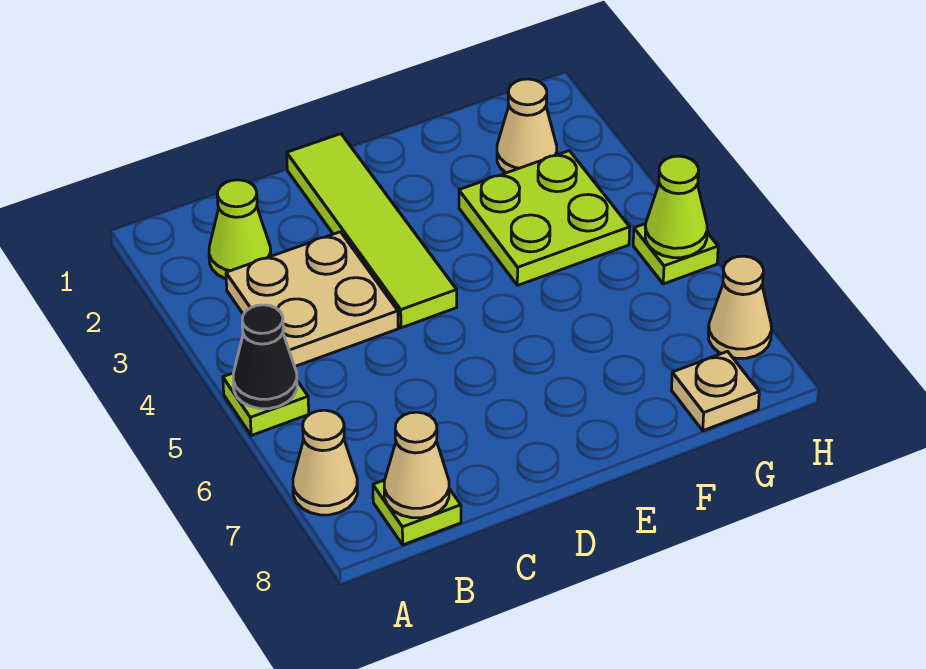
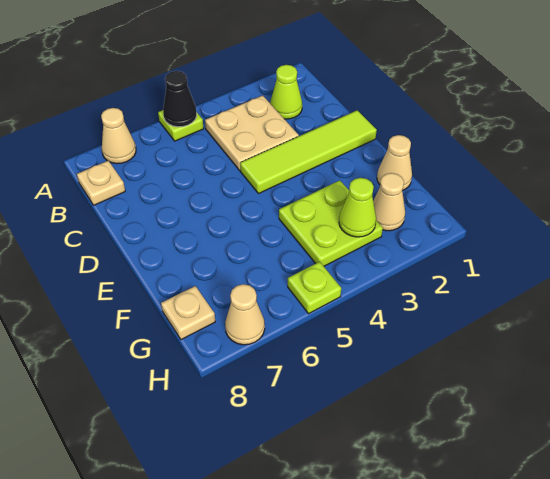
lime 1x1 plate [373,480,461,545] -> tan 1x1 plate [77,161,125,205]
tan 1x1 cone [384,412,449,518] -> tan 1x1 cone moved to [377,135,412,190]
lime 1x1 cone [645,156,707,258] -> lime 1x1 cone moved to [339,178,376,237]

